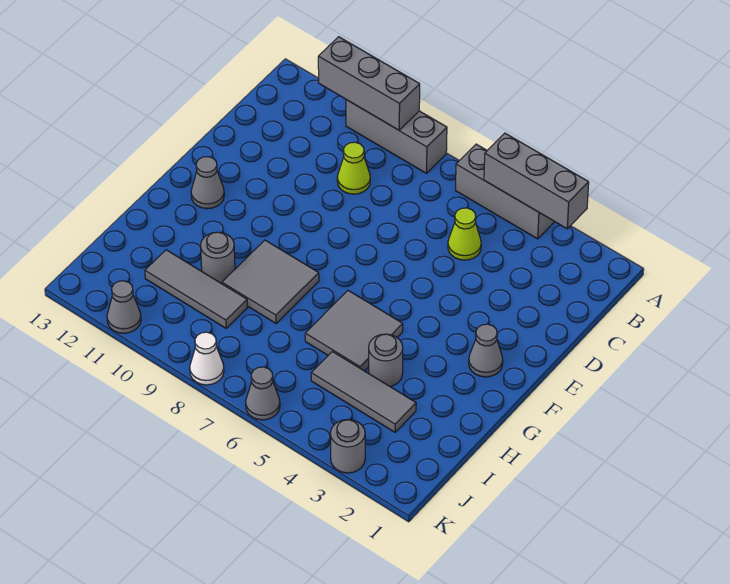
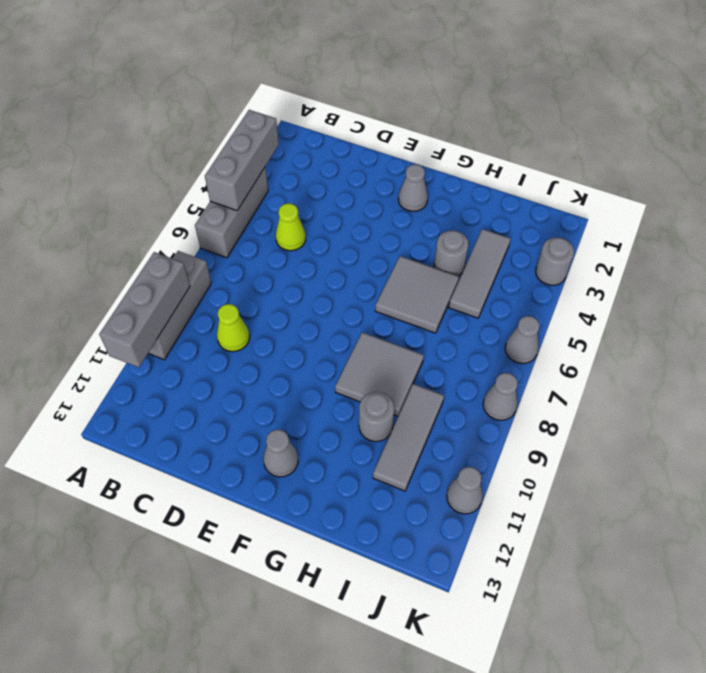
white 1x1 cone [190,332,224,385] -> grey 1x1 cone [483,373,518,420]

